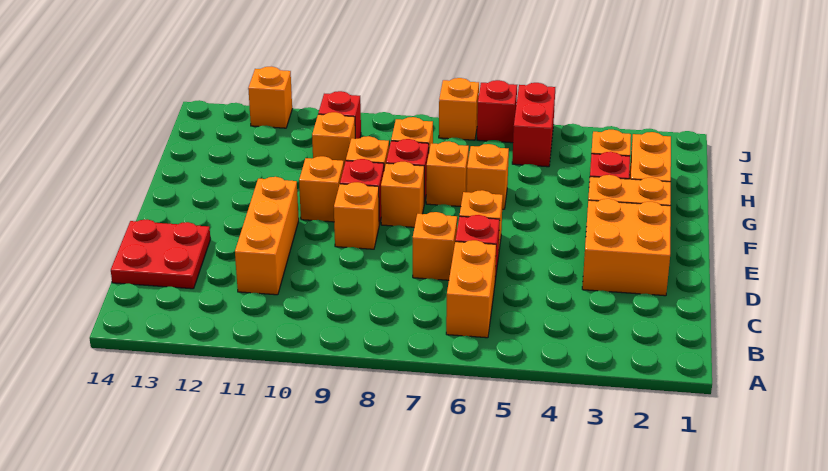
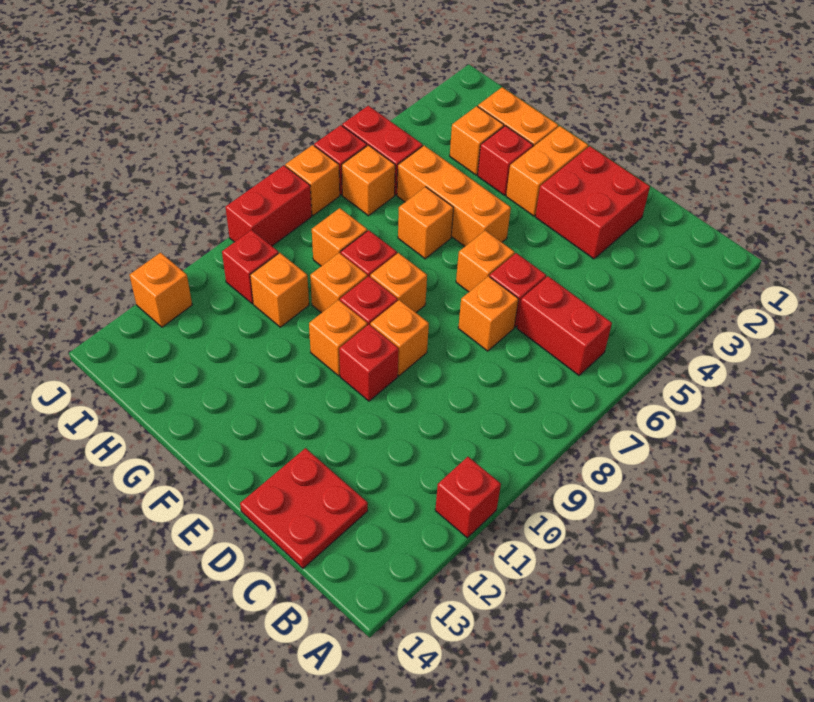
none -> red 1x1 brick [435,457,501,538]
orange 1x2 brick [446,240,496,338] -> red 1x2 brick [517,276,612,375]
orange 1x3 brick [235,177,299,295] -> orange 1x3 brick moved to [397,146,511,246]
orange 2x2 brick [582,199,671,296] -> red 2x2 brick [535,146,650,259]
none -> red 1x1 brick [339,324,399,401]
orange 1x1 brick [426,141,469,207] -> orange 1x1 brick moved to [342,145,395,216]
none -> red 1x2 brick [225,165,312,246]

